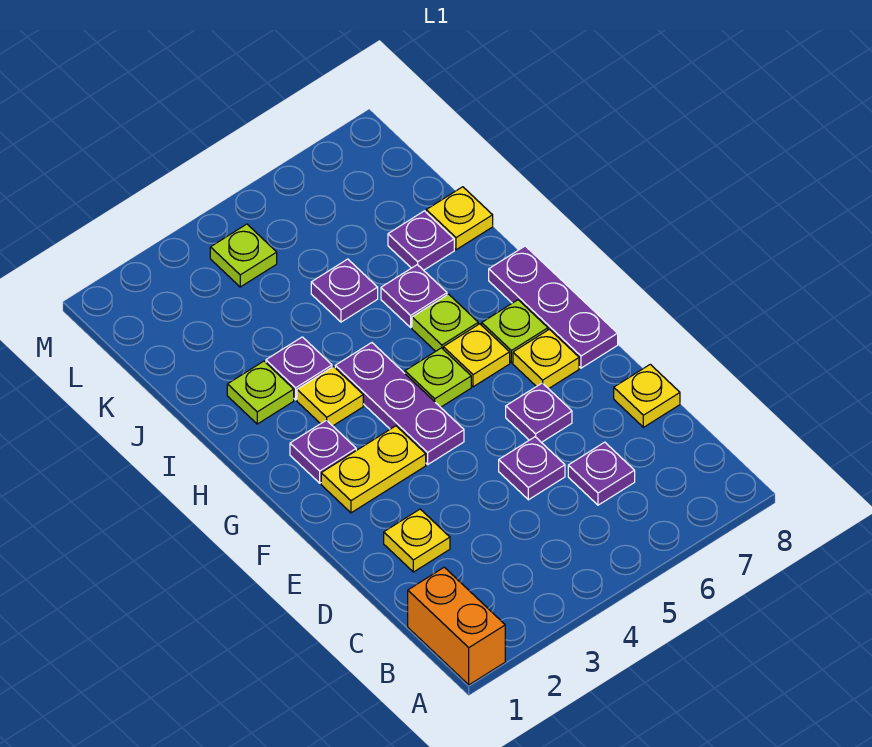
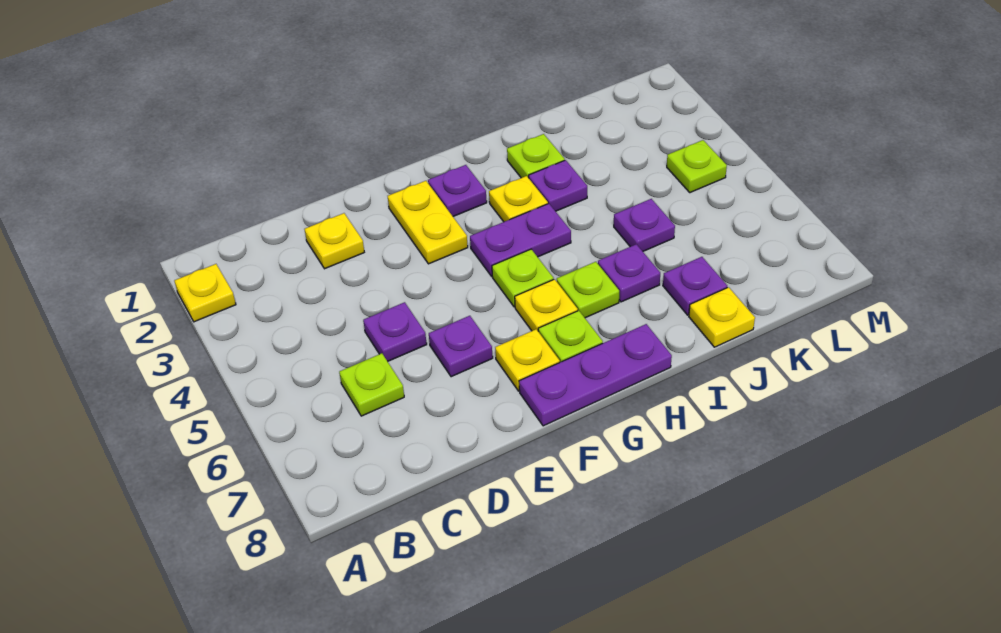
orange 1x2 brick [408,567,505,685] -> none
purple 1x1 plate [568,442,635,505] -> lime 1x1 plate [339,353,404,416]
yellow 1x1 plate [614,364,680,427] -> yellow 1x1 plate moved to [174,264,236,322]
purple 1x3 plate [335,343,464,464] -> purple 1x2 plate [470,204,571,276]

